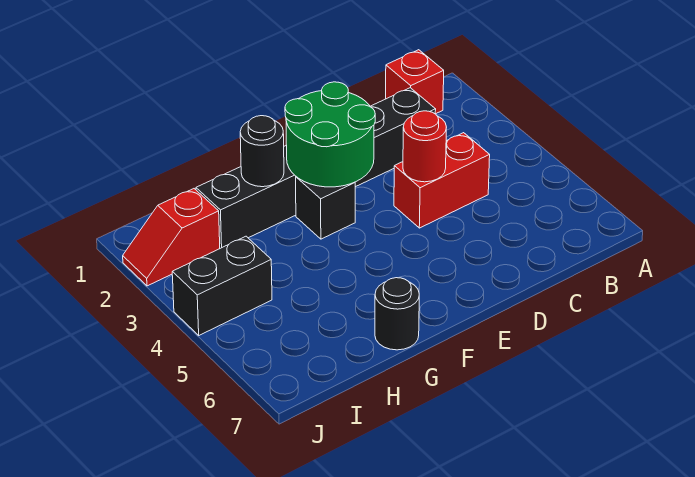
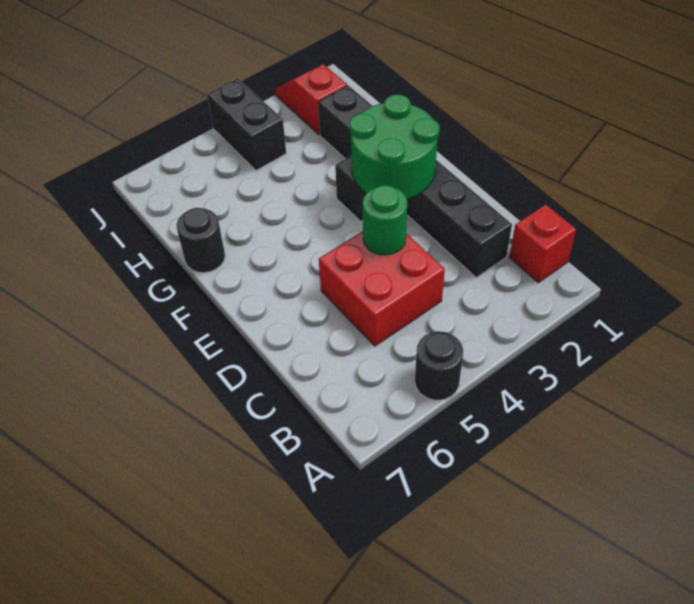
red 1x2 brick [394,133,490,228] -> red 2x2 brick [319,231,445,346]
red 1x1 round brick [403,111,446,182] -> green 1x1 round brick [363,185,407,255]
black 1x1 round brick [240,116,284,187] -> black 1x1 round brick moved to [415,331,463,400]

